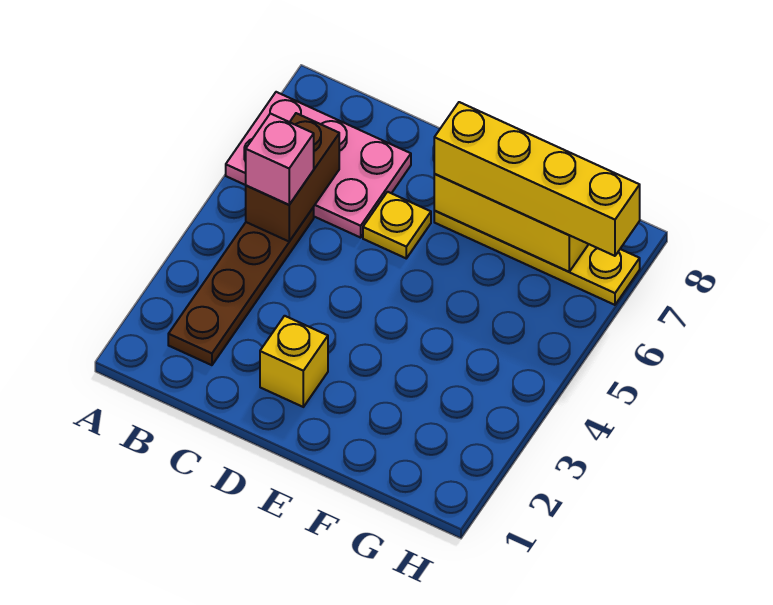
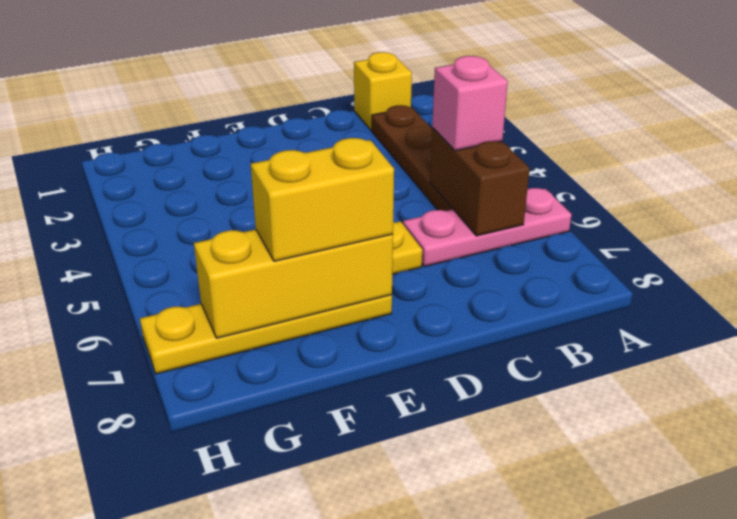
pink 2x3 plate [226,92,411,238] -> pink 1x3 plate [403,188,572,267]
yellow 1x1 brick [260,316,328,407] -> yellow 1x1 brick moved to [354,52,412,130]
yellow 1x4 brick [434,102,640,256] -> yellow 1x2 brick [251,138,394,261]

